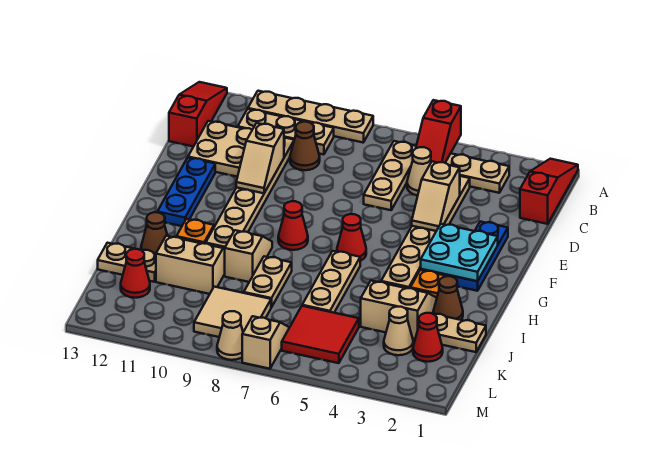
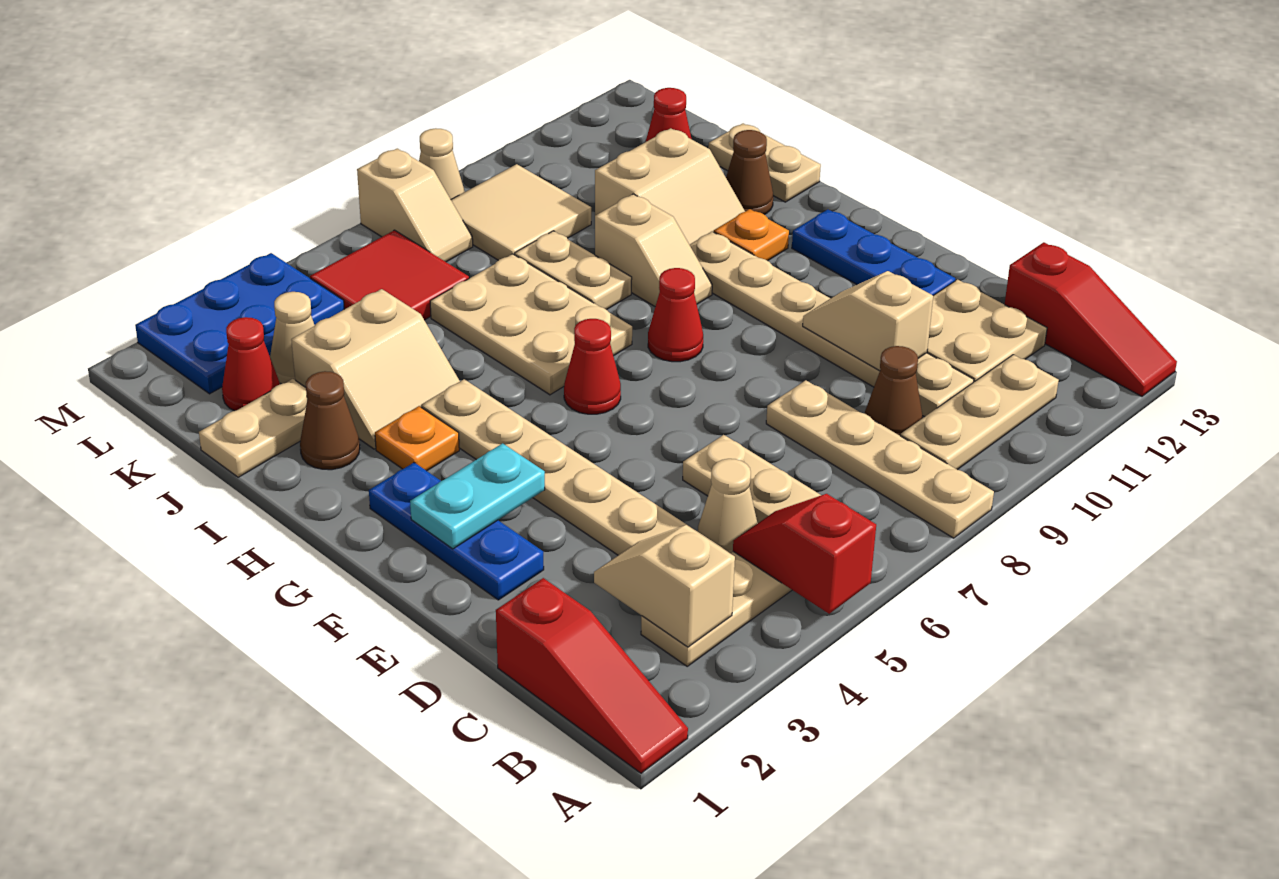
tan 1x4 plate [248,91,373,142] -> tan 1x4 plate turned to [766,380,994,538]
tan 1x2 slope [412,162,460,231] -> tan 1x2 slope moved to [594,525,735,647]
cyan 2x2 plate [421,224,498,281] -> cyan 1x2 plate [410,443,545,549]
tan 1x3 plate [302,251,360,313] -> tan 2x3 plate [430,254,632,395]
tan 1x2 plate [98,243,156,282] -> tan 1x2 plate turned to [708,123,821,202]
none -> blue 2x3 plate [135,253,344,394]

